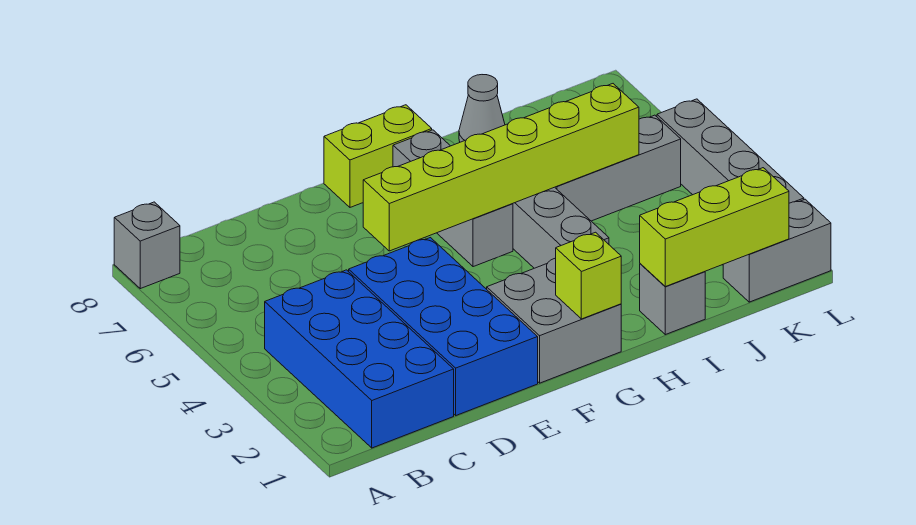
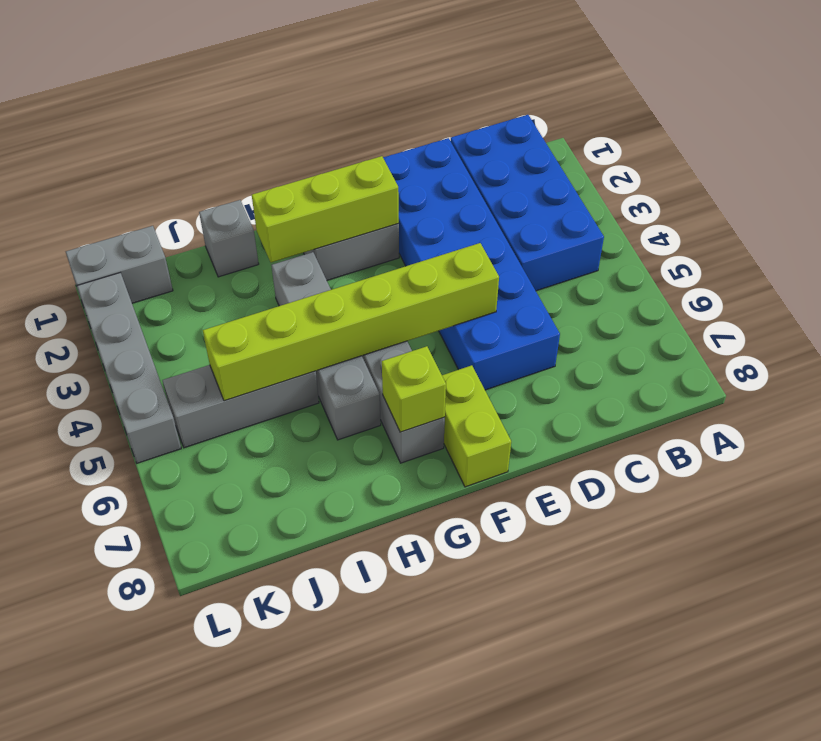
grey 1x1 brick [114,202,180,289] -> none
blue 2x4 brick [349,238,538,415] -> blue 2x6 brick [383,138,560,390]
lime 1x2 brick [324,105,432,207] -> lime 1x2 brick turned to [442,365,511,487]
lime 1x1 brick [556,232,621,319] -> lime 1x1 brick moved to [382,346,446,432]
lime 1x3 brick [640,168,789,287] -> lime 1x3 brick moved to [252,156,399,263]
grey 1x1 cone [459,75,505,142] -> none

